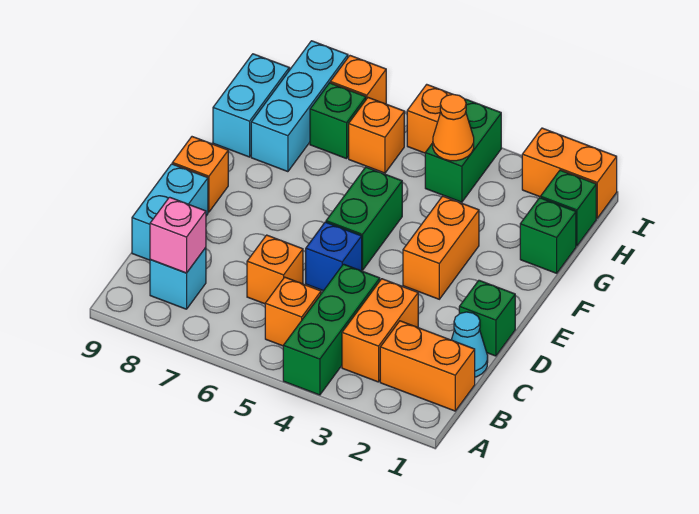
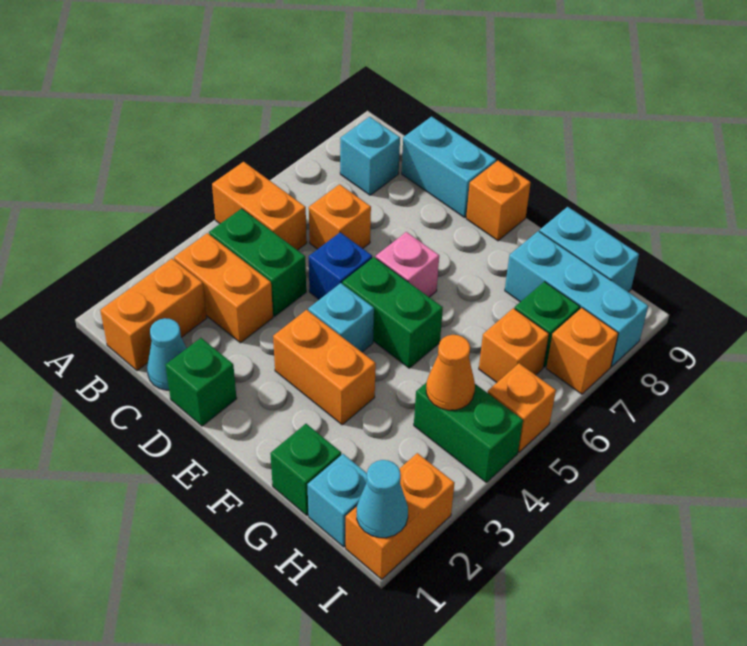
green 1x3 brick [283,264,380,395] -> green 1x2 brick [209,208,306,316]
orange 1x1 brick [265,277,321,346] -> orange 1x2 brick [212,162,307,250]
pink 1x1 brick [150,197,206,273] -> pink 1x1 brick moved to [376,232,439,297]
none -> cyan 1x1 brick [308,283,374,352]
green 1x1 brick [541,170,596,246] -> cyan 1x1 brick [307,454,367,547]
none -> cyan 1x1 cone [357,460,408,538]

